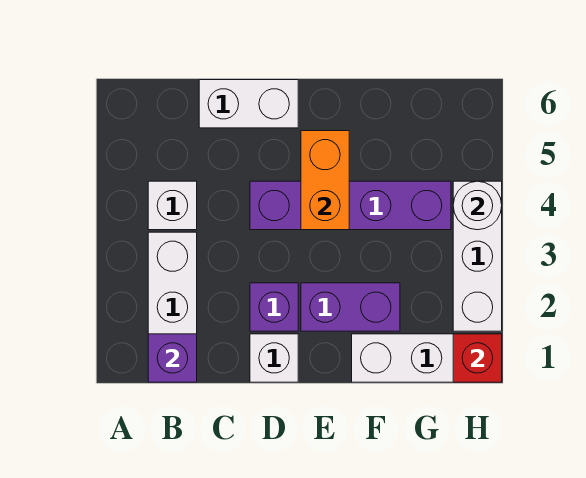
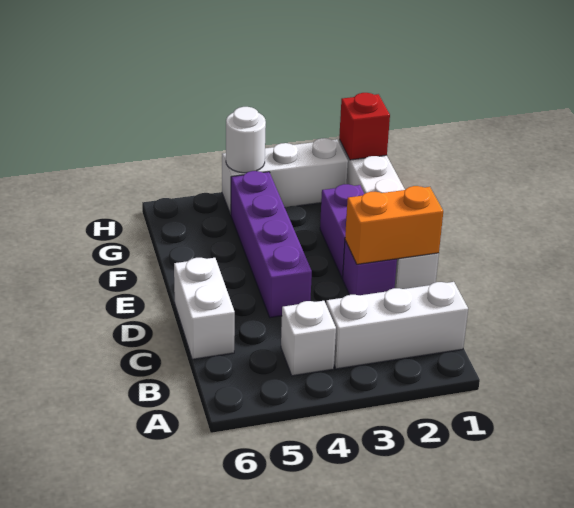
purple 1x1 brick [148,334,197,382] -> none
orange 1x2 brick [301,131,349,230] -> orange 1x2 brick moved to [345,186,443,264]

